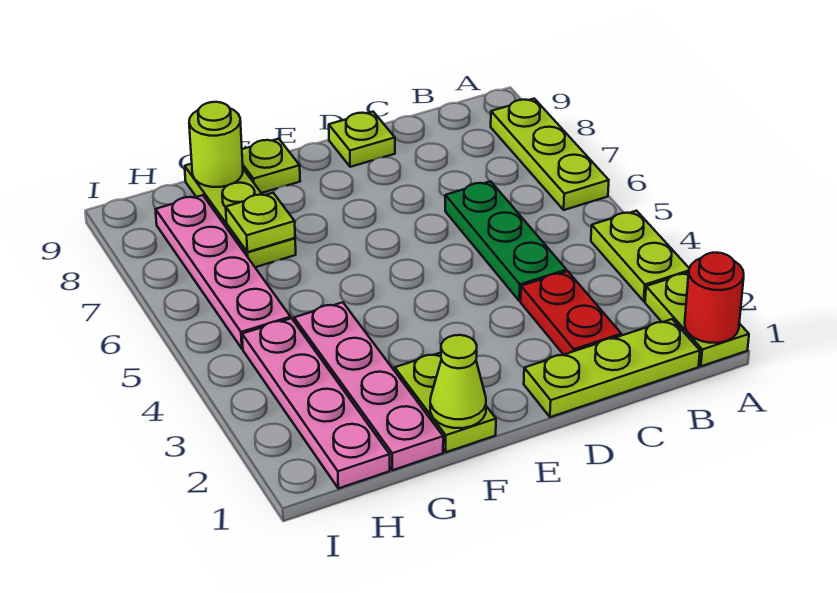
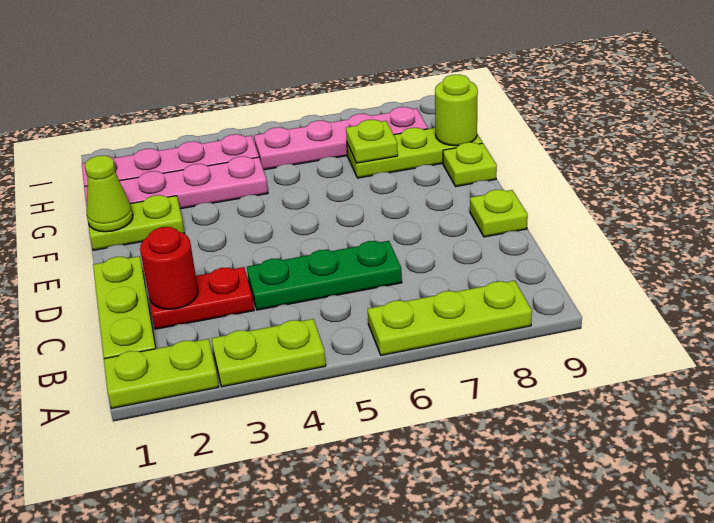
red 1x1 round brick [685,253,744,343] -> red 1x1 round brick moved to [140,227,198,309]

